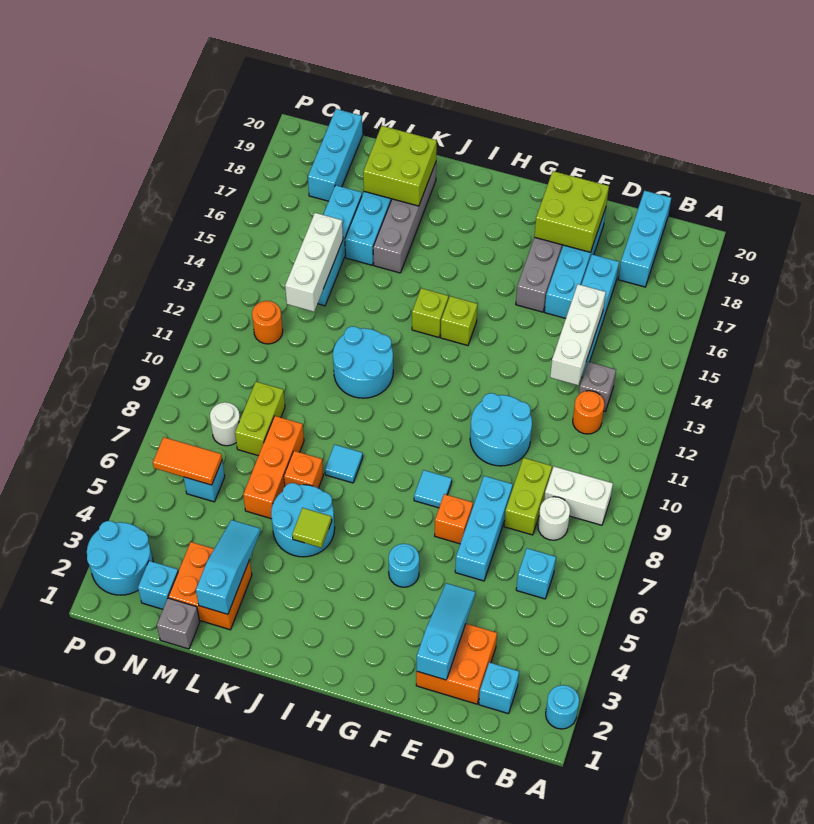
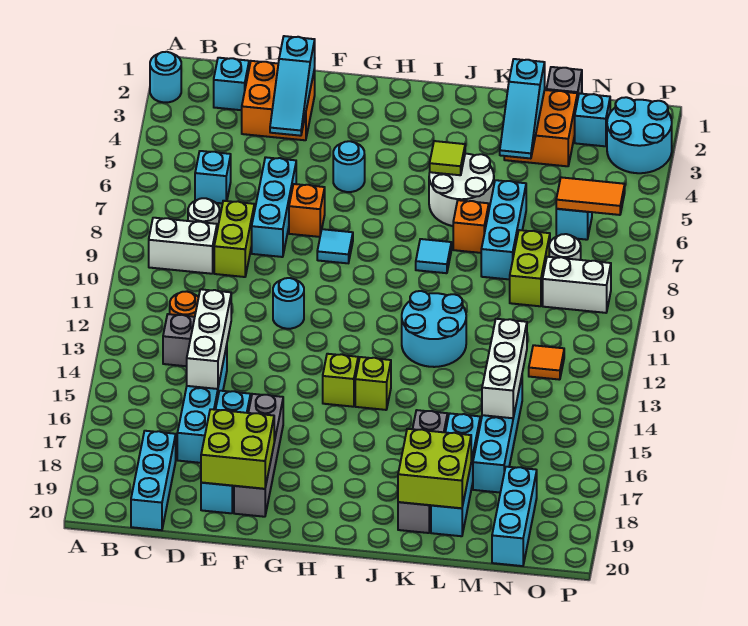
cyan 2x2 round brick [470,393,532,466] -> cyan 1x1 round brick [273,278,304,329]
cyan 2x2 round brick [271,483,335,557] -> white 2x2 round brick [429,153,494,226]
orange 1x3 brick [243,416,304,519] -> cyan 1x3 brick [481,180,526,280]
none -> white 1x2 brick [543,257,611,313]
orange 1x1 round brick [252,301,283,344] -> orange 1x1 tile [529,345,564,380]

